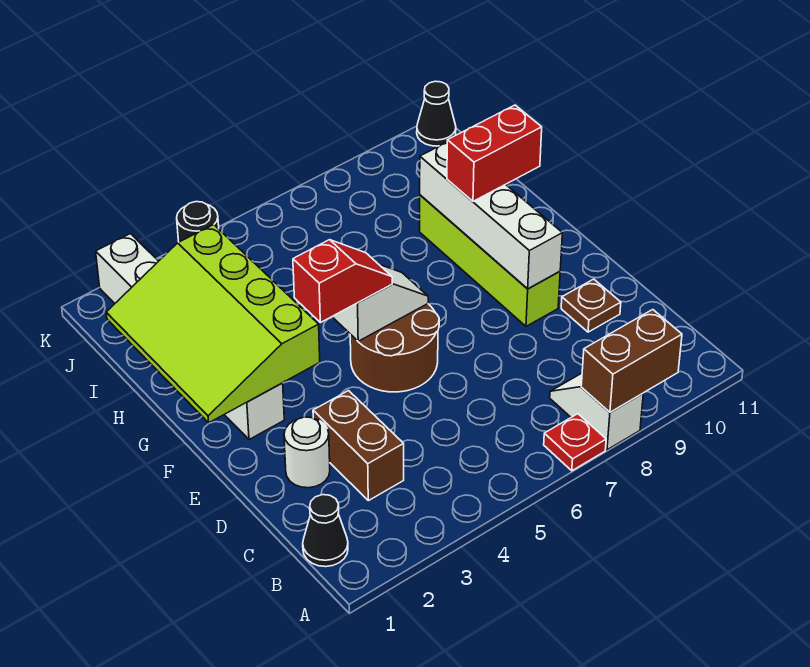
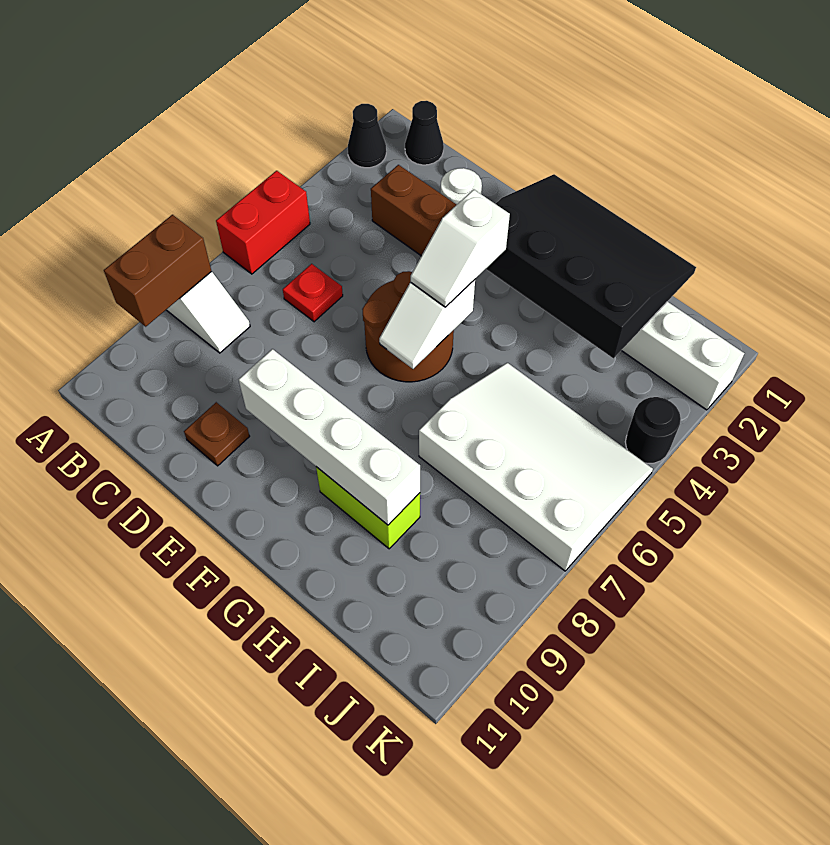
red 1x1 plate [544,414,606,471] -> red 1x1 plate moved to [283,264,343,322]
lime 1x4 brick [420,195,560,326] -> lime 1x2 brick [316,467,420,549]
lime 3x4 slope [106,225,320,423] -> black 3x4 slope [486,174,696,358]
red 1x2 slope [293,240,392,323] -> white 1x2 slope [411,190,510,307]
red 1x2 brick [447,105,542,201] -> red 1x2 brick moved to [216,171,310,274]
none -> white 3x4 slope [419,363,653,571]
black 1x1 cone [417,81,456,146] -> black 1x1 cone moved to [348,104,386,168]

